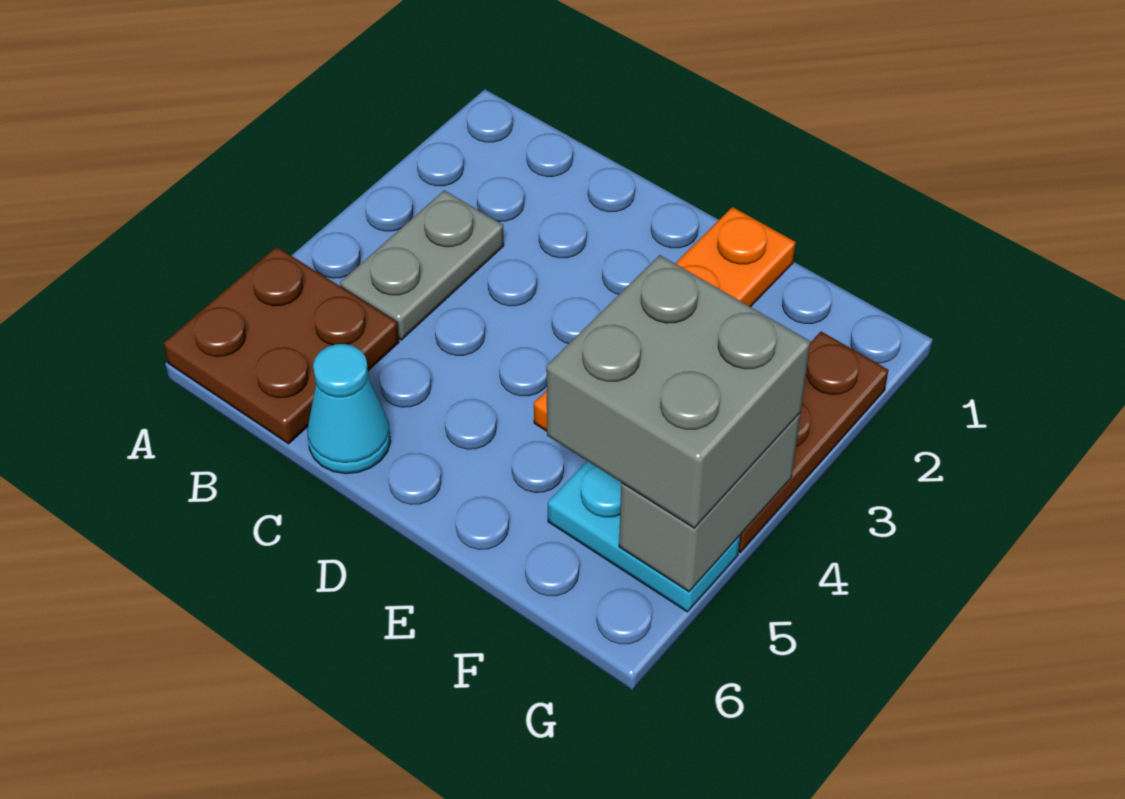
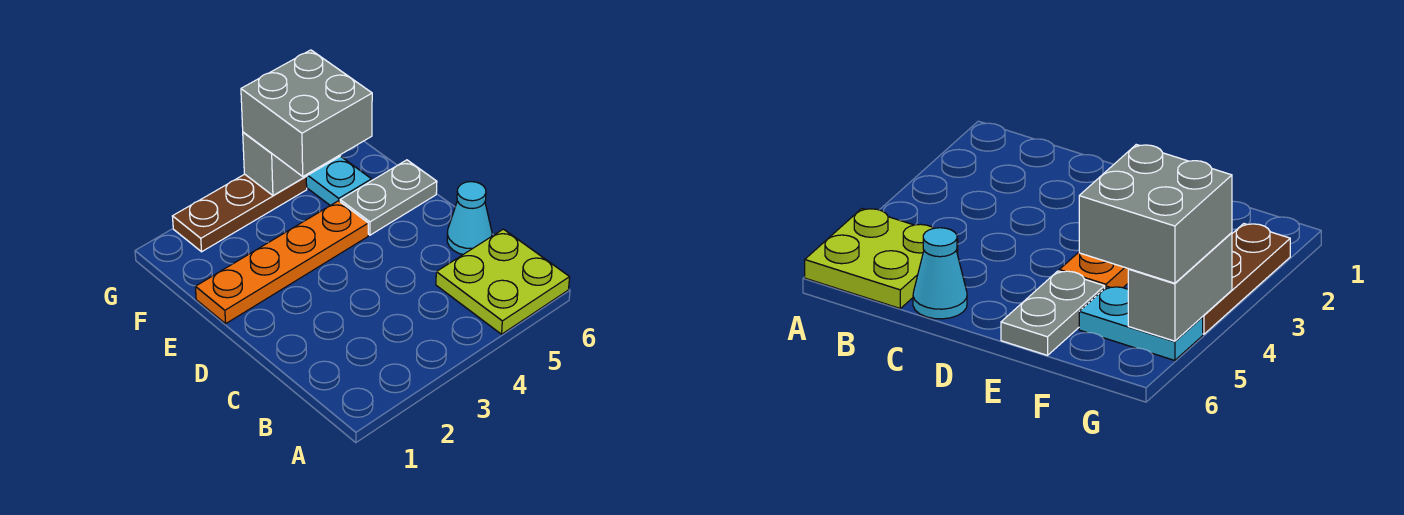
brown 2x2 plate [164,247,399,444] -> lime 2x2 plate [436,229,570,334]
grey 1x2 plate [340,190,504,340] -> grey 1x2 plate moved to [340,160,437,235]

